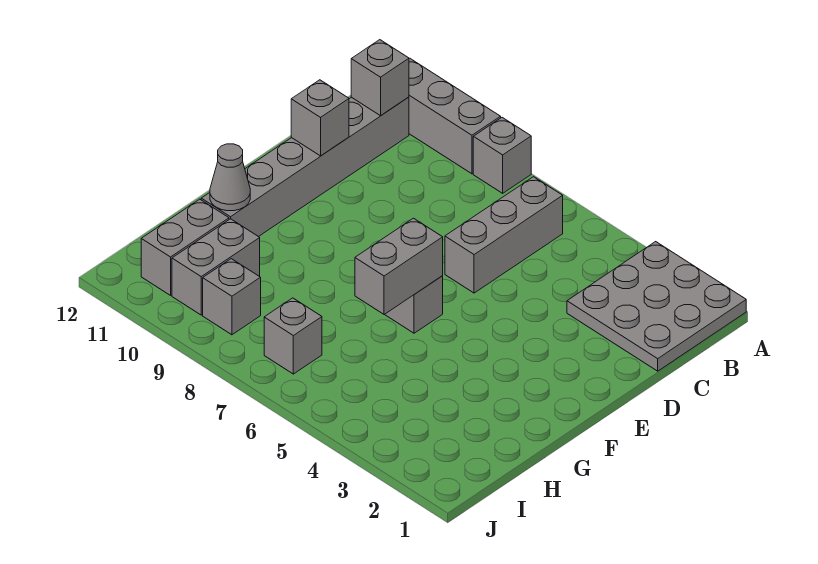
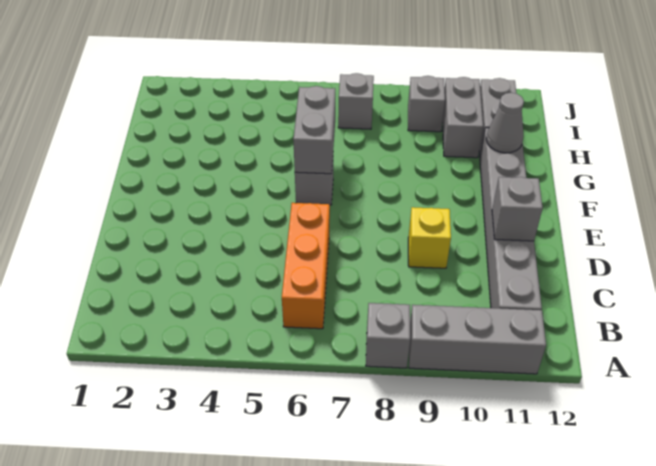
grey 3x3 plate [567,242,746,371] -> none
grey 1x3 brick [445,177,563,293] -> orange 1x3 brick [282,203,330,329]
grey 1x1 brick [351,40,409,116] -> none
none -> yellow 1x1 brick [408,207,451,268]

